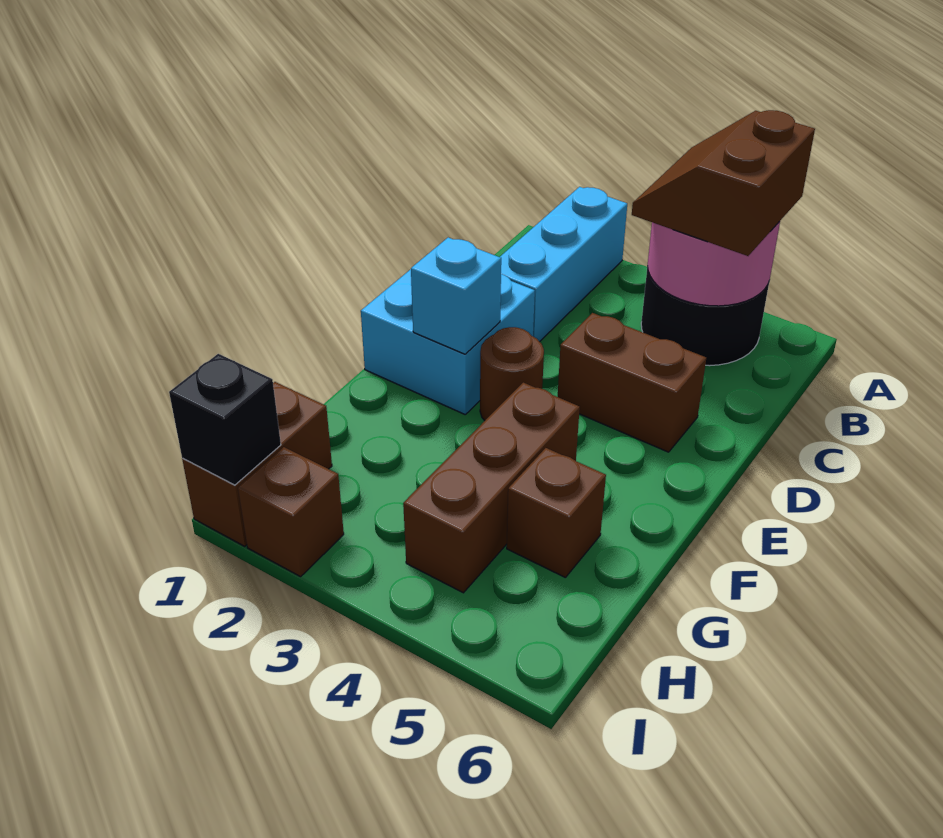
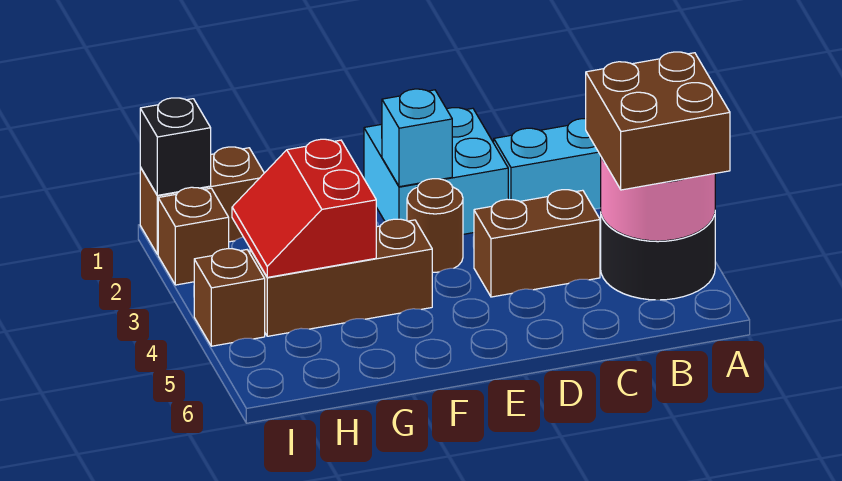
brown 2x2 slope [632,110,815,256] -> brown 2x2 brick [586,52,730,190]
brown 1x2 brick [558,313,706,452] -> brown 1x2 brick turned to [474,190,600,297]
none -> red 2x2 slope [232,139,376,277]
brown 1x1 brick [507,448,606,578] -> brown 1x1 brick moved to [194,249,265,346]

